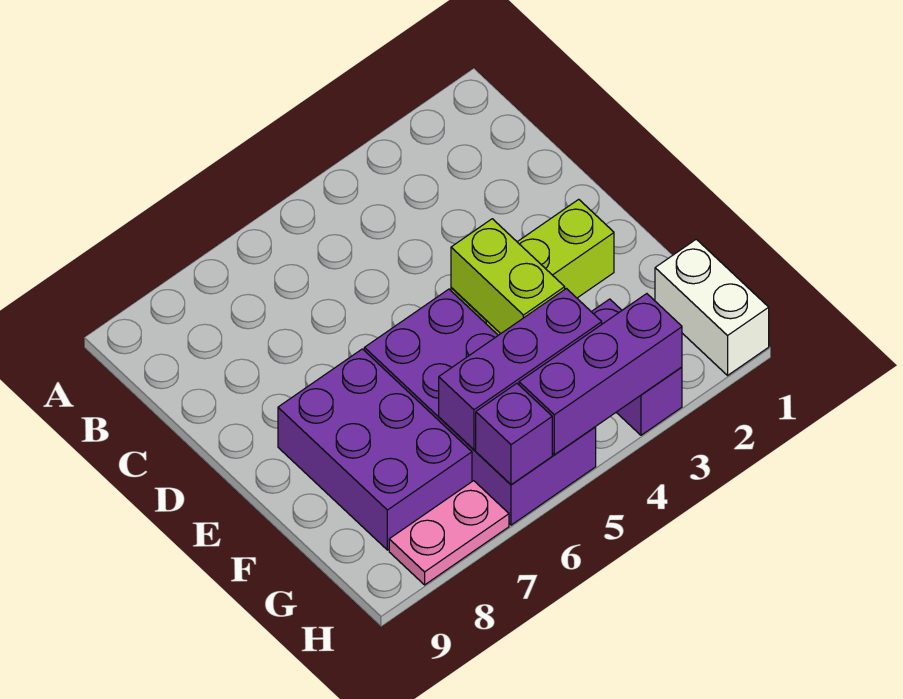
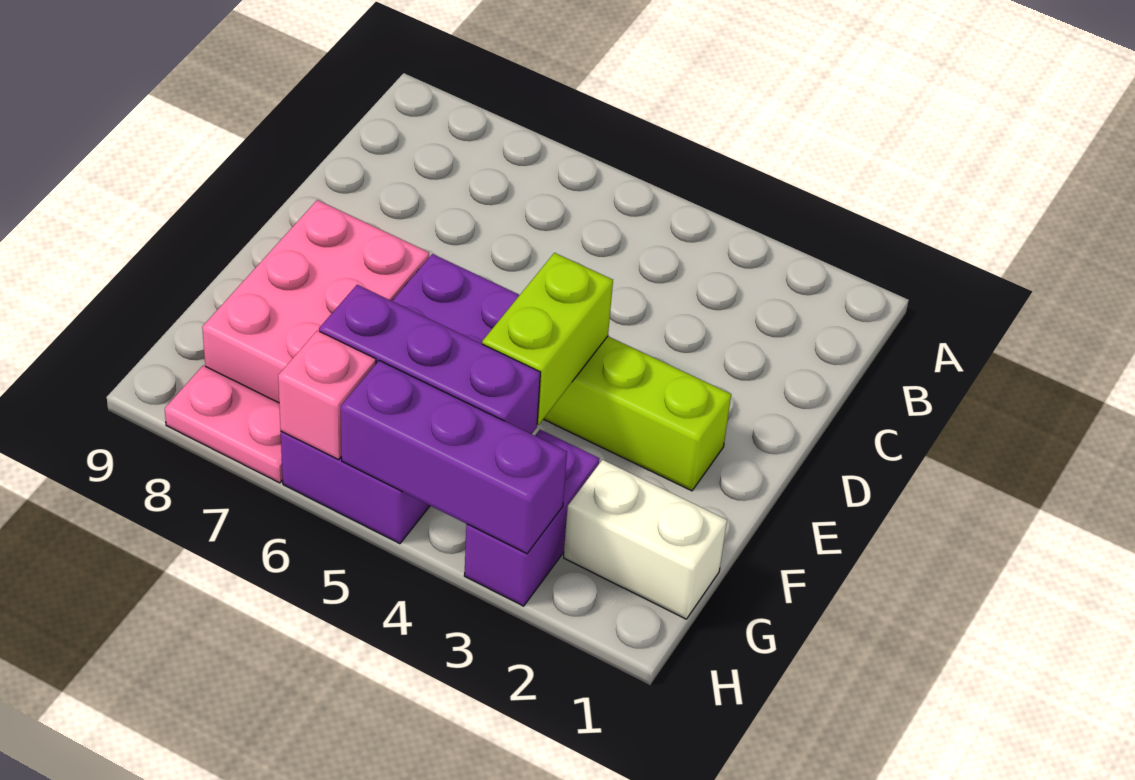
purple 2x3 brick [278,349,472,550] -> pink 2x3 brick [202,200,429,403]
white 1x2 brick [655,239,769,375] -> white 1x2 brick turned to [564,460,727,619]
purple 1x1 brick [476,383,552,485] -> pink 1x1 brick [278,330,376,460]

